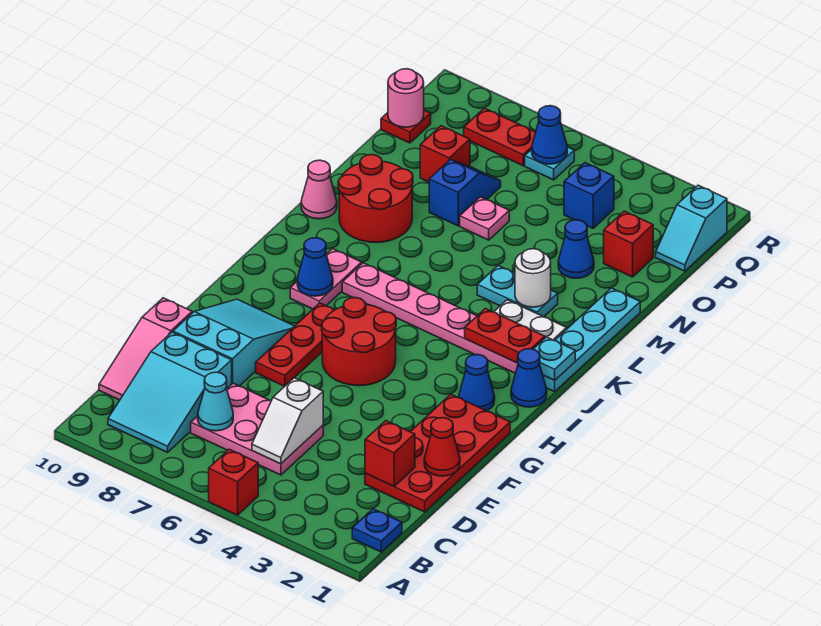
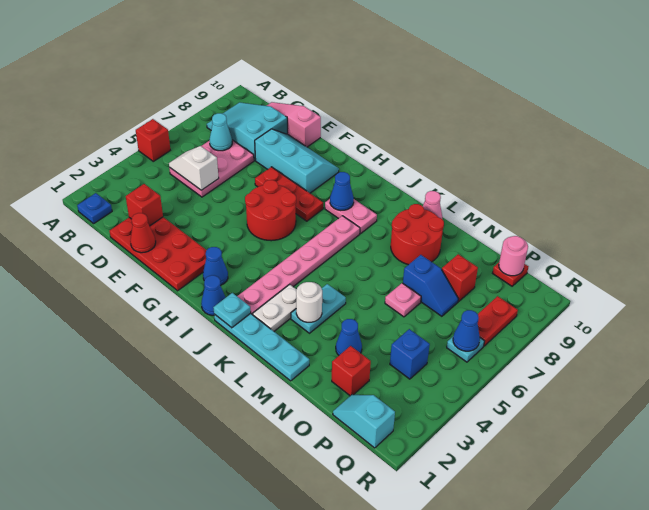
cyan 2x3 slope [173,299,294,386] -> cyan 2x3 slope turned to [255,129,339,193]
red 1x2 plate [465,309,545,363] -> none

